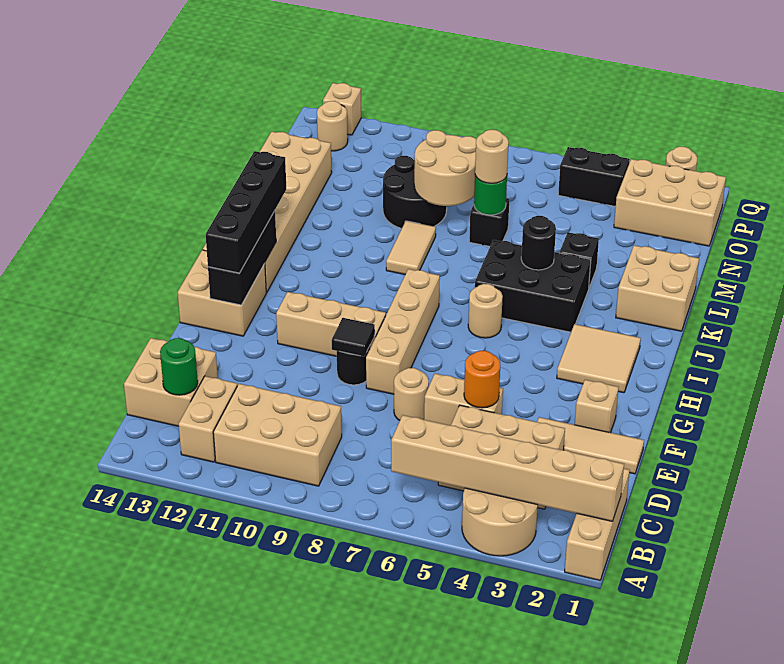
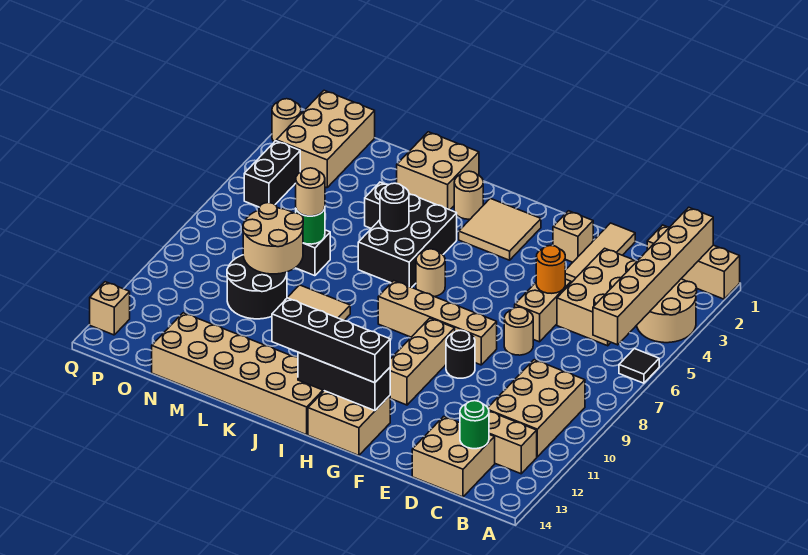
black 1x1 tile [332,318,375,357] -> black 1x1 tile moved to [619,349,659,383]
tan 1x1 round brick [317,101,348,151] -> tan 1x1 round brick moved to [454,171,483,219]

